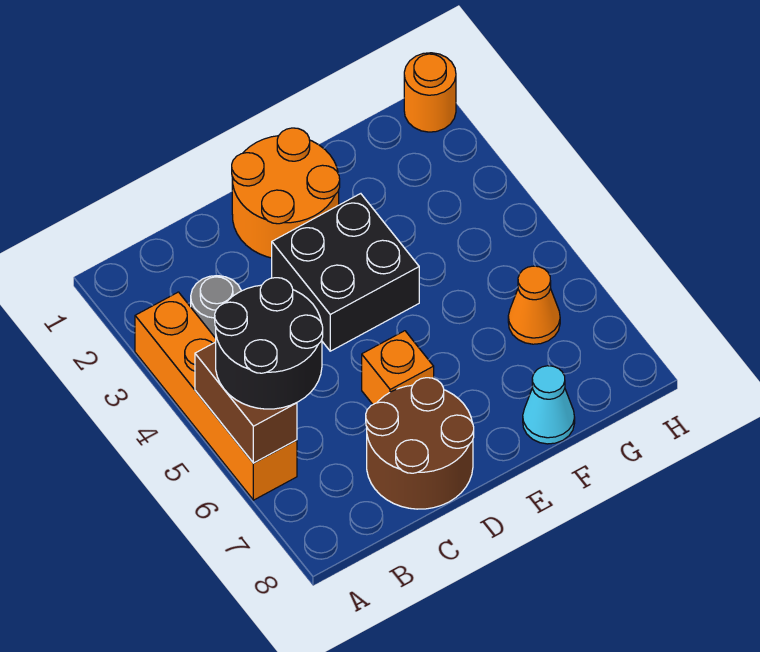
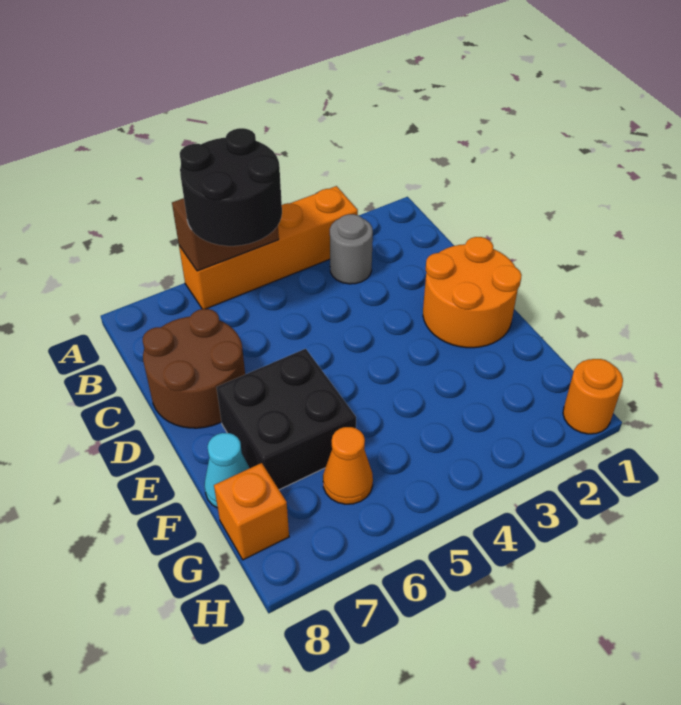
black 2x2 brick [272,194,419,351] -> black 2x2 brick moved to [216,349,356,490]
orange 1x1 brick [362,331,434,404] -> orange 1x1 brick moved to [214,463,289,560]

